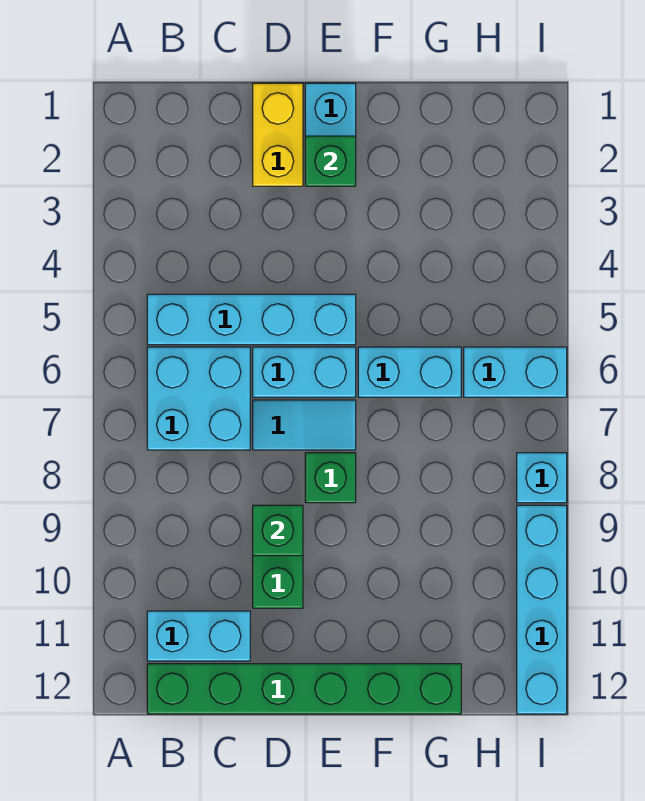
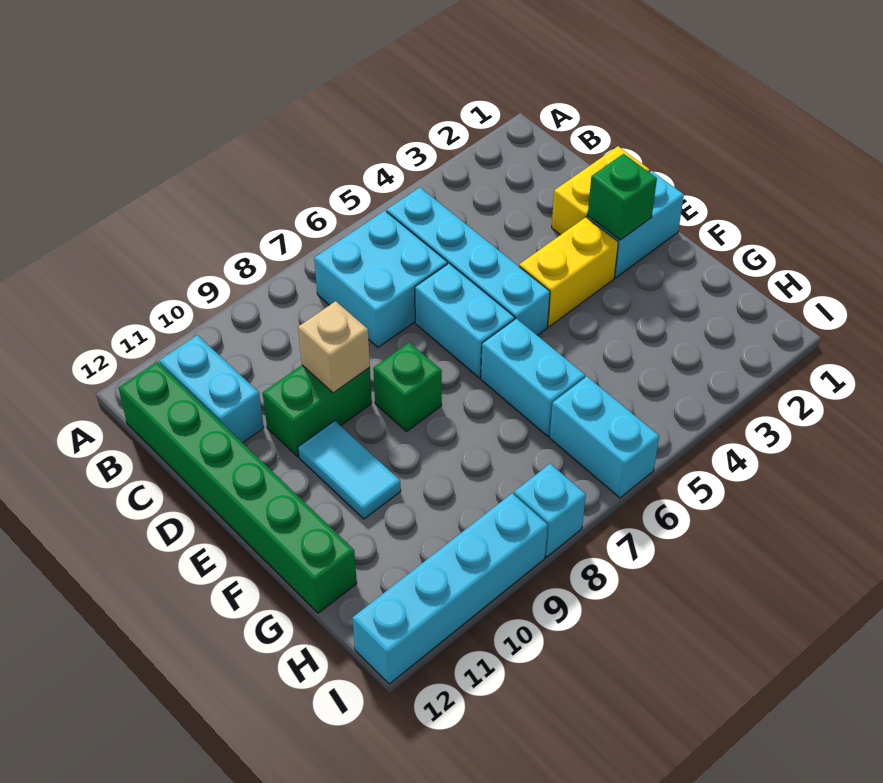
cyan 1x2 tile [253,400,356,450] -> cyan 1x2 tile moved to [298,421,401,519]
green 1x1 brick [253,505,303,556] -> tan 1x1 brick [298,301,370,393]
none -> yellow 1x2 brick [519,217,618,327]

